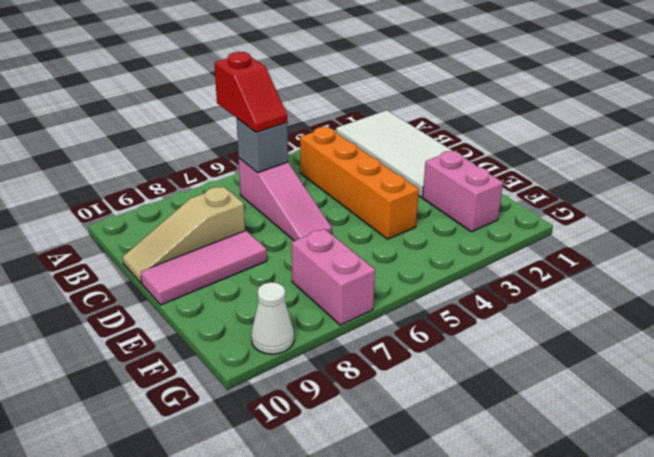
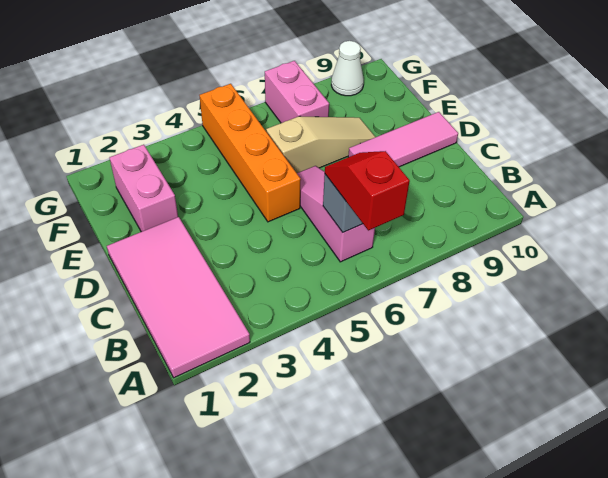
white 2x4 tile [336,110,474,197] -> pink 2x4 tile [107,217,250,378]
orange 1x4 brick [300,127,419,239] -> orange 1x4 brick moved to [199,84,301,222]
tan 1x3 slope [123,187,245,283] -> tan 1x3 slope moved to [266,116,375,173]

